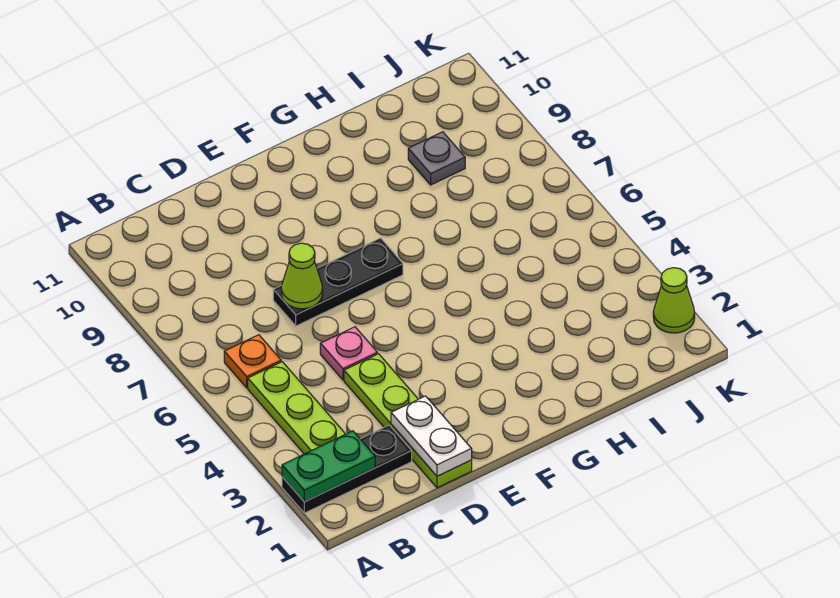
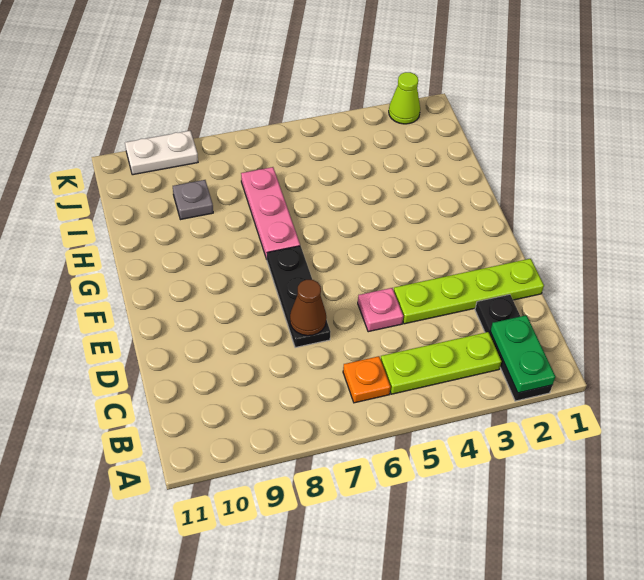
white 1x2 plate [391,396,472,476] -> white 1x2 plate moved to [125,131,198,175]
lime 1x1 cone [281,243,323,309] -> brown 1x1 cone [290,280,326,336]
none -> pink 1x3 plate [241,167,300,259]

